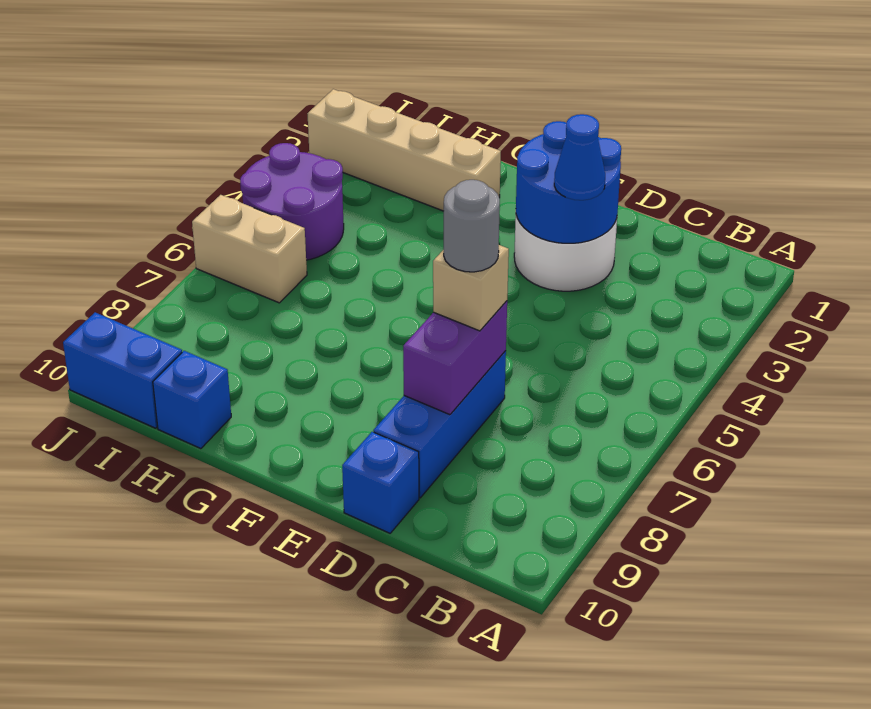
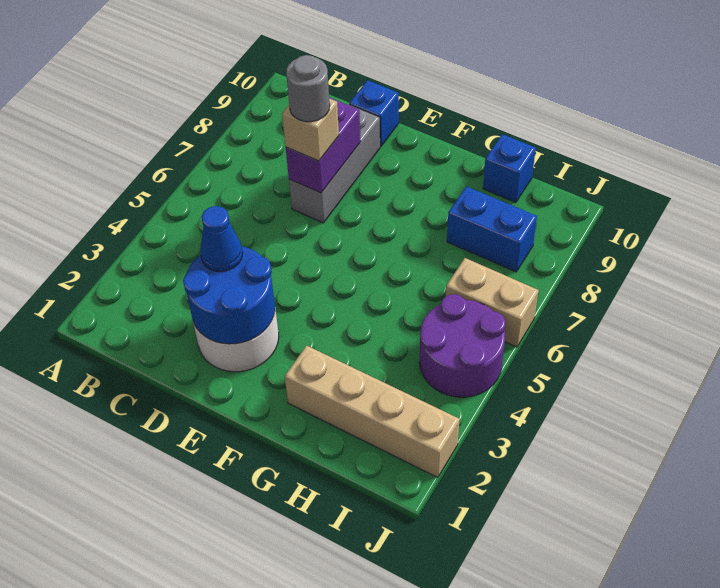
blue 1x3 brick [373,351,506,498] -> grey 1x3 brick [289,104,380,223]
blue 1x2 brick [63,312,182,428] -> blue 1x2 brick moved to [447,186,537,272]

